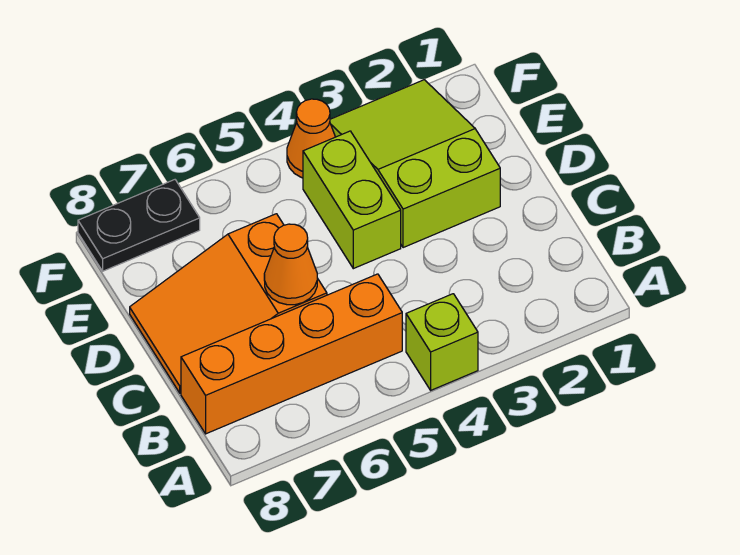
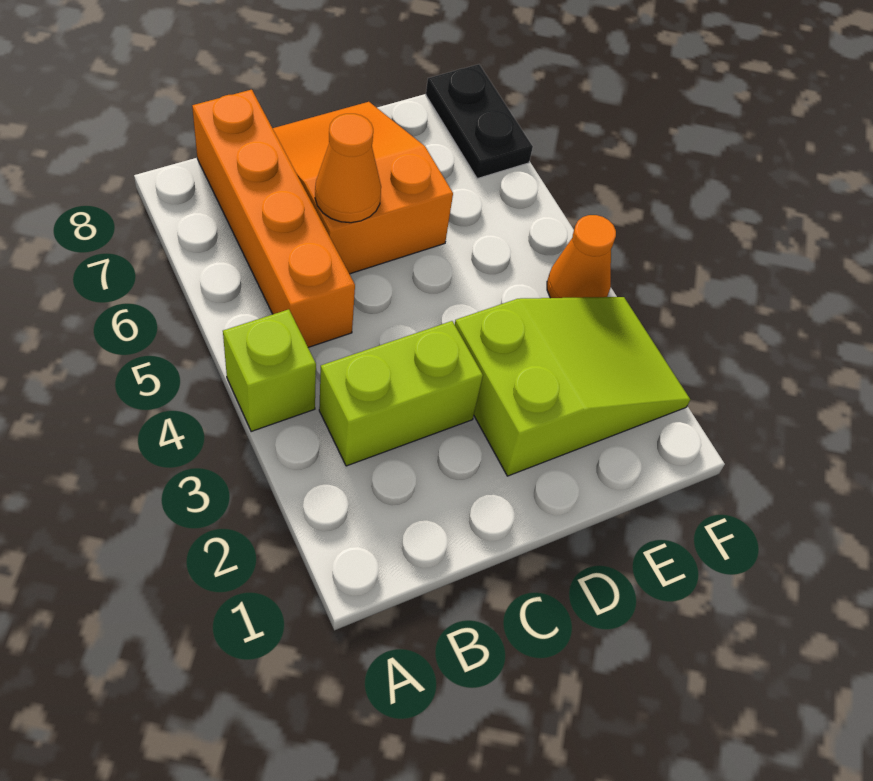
lime 1x2 brick [303,131,401,269] -> lime 1x2 brick moved to [319,321,483,466]

